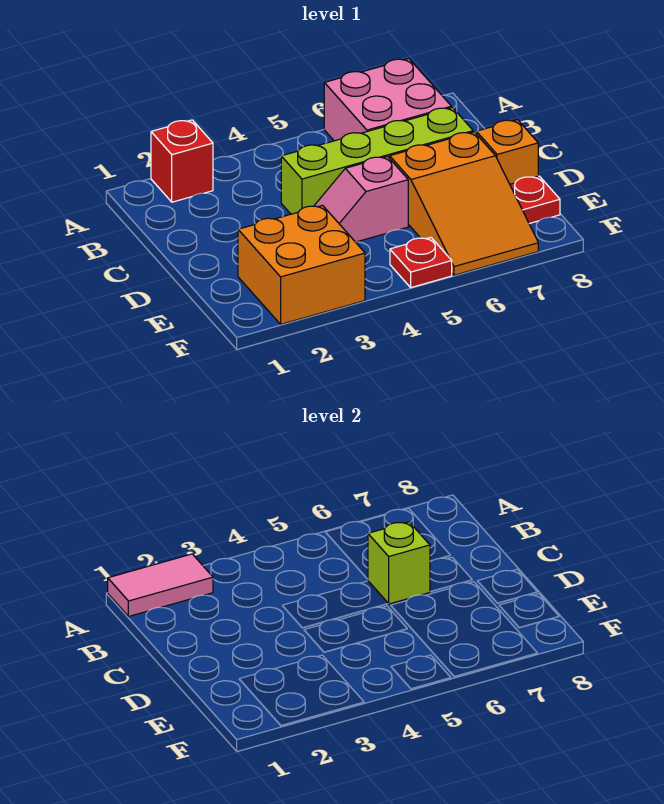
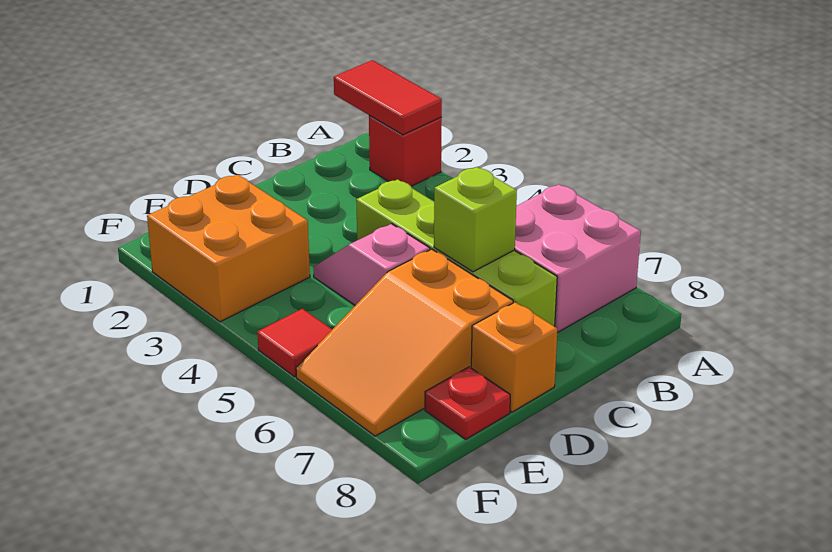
pink 1x2 tile [108,554,213,617] -> red 1x2 tile [334,60,442,135]
red 1x1 plate [390,237,452,287] -> red 1x1 tile [257,309,332,377]

